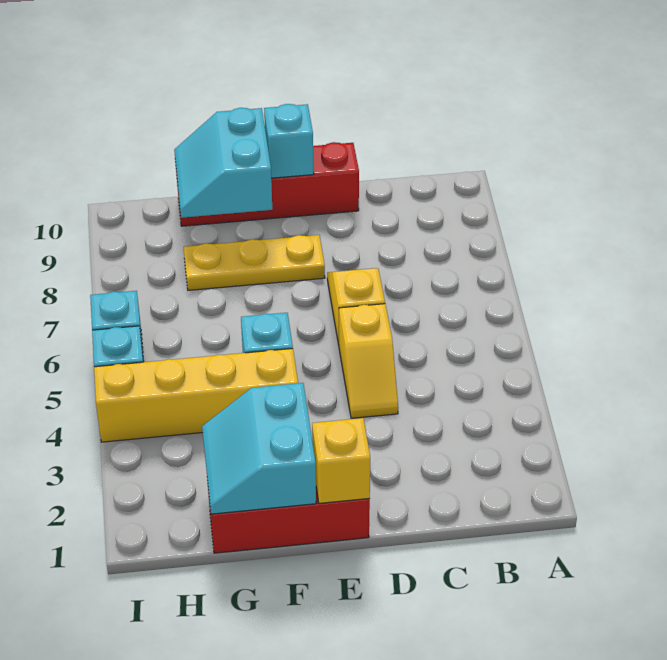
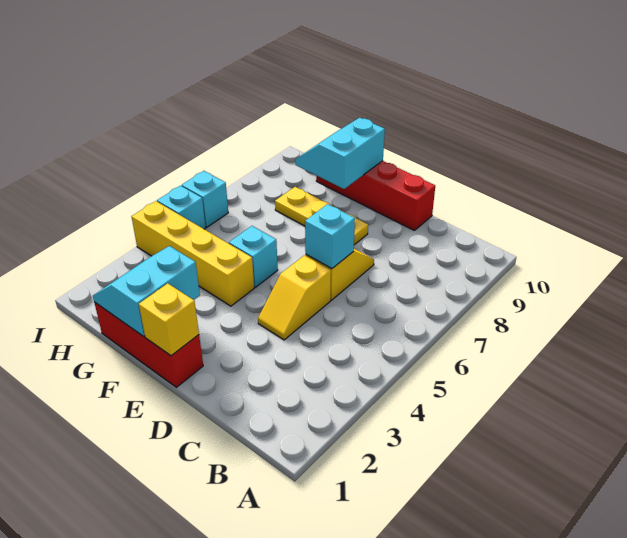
cyan 1x1 brick [264,104,314,178] -> cyan 1x1 brick moved to [305,204,355,269]

